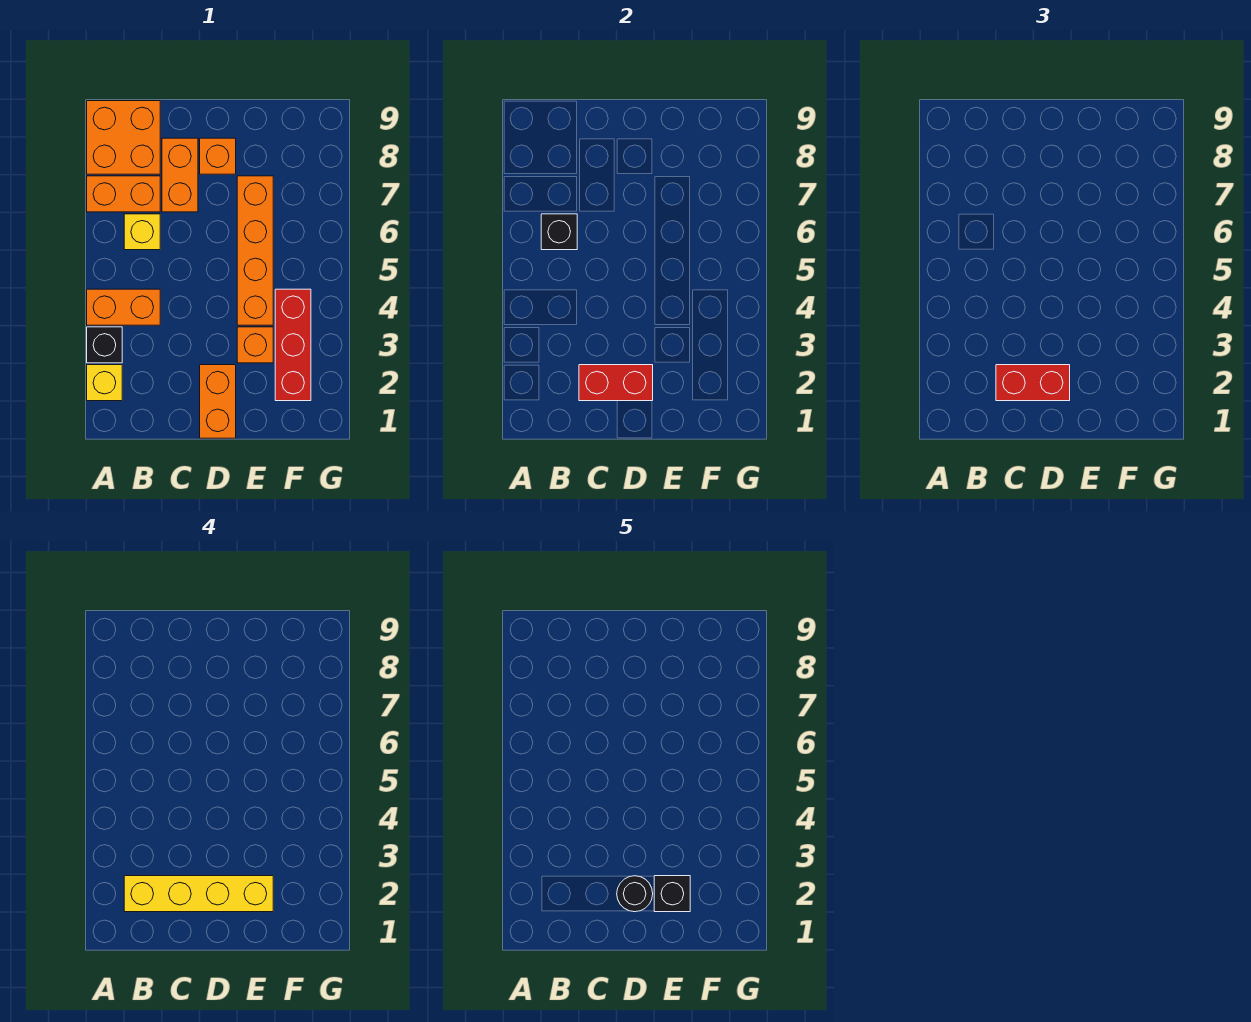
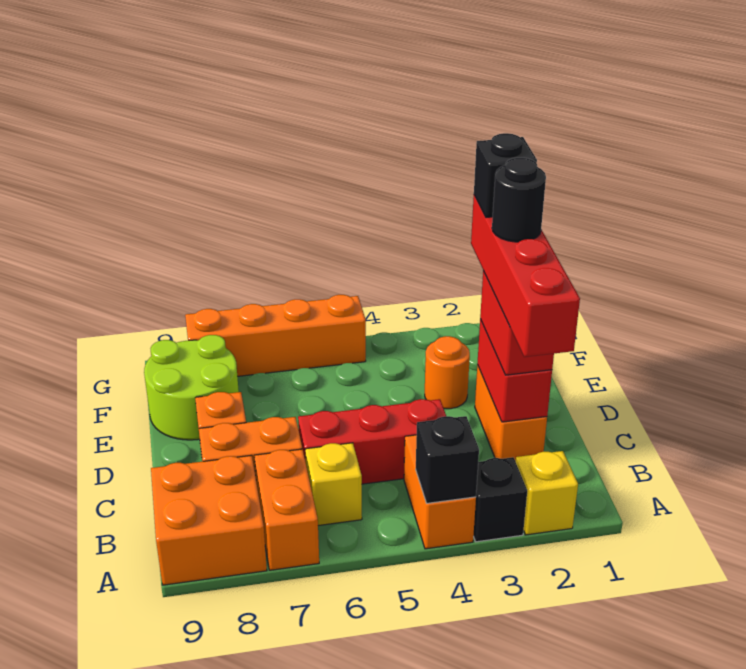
yellow 1x4 brick [124,876,273,912] -> red 1x4 brick [471,195,580,357]
black 1x1 brick [541,214,577,250] -> black 1x1 brick moved to [416,416,479,504]
orange 1x2 brick [200,365,236,438] -> orange 1x2 brick turned to [475,365,547,461]
orange 1x1 brick [237,327,273,363] -> orange 1x1 round brick [425,336,470,409]
orange 1x4 brick [237,176,273,325] -> orange 1x4 brick moved to [185,295,366,376]
none -> lime 2x2 round brick [144,335,239,440]
red 1x3 brick [275,289,311,401] -> red 1x3 brick moved to [298,399,446,484]

